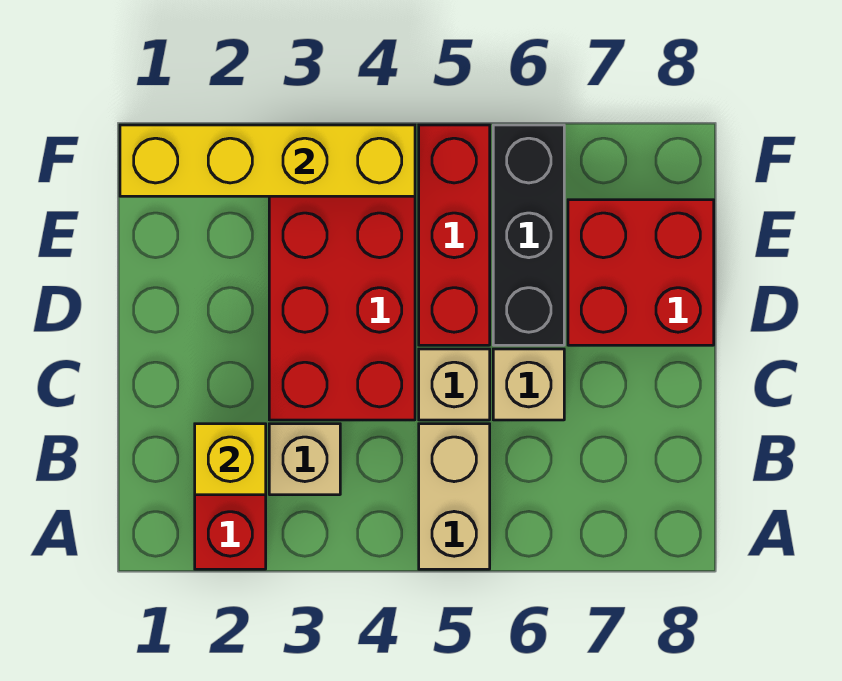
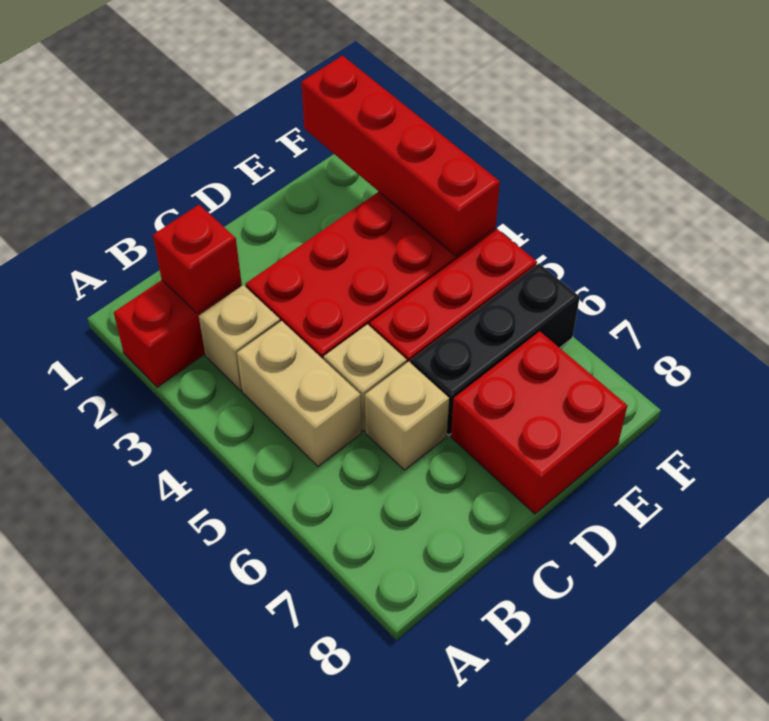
tan 1x2 brick [419,424,490,569] -> tan 1x2 brick turned to [237,321,361,466]
yellow 1x1 brick [195,424,266,495] -> red 1x1 brick [153,205,241,313]
yellow 1x4 brick [120,125,415,196] -> red 1x4 brick [301,56,500,256]

